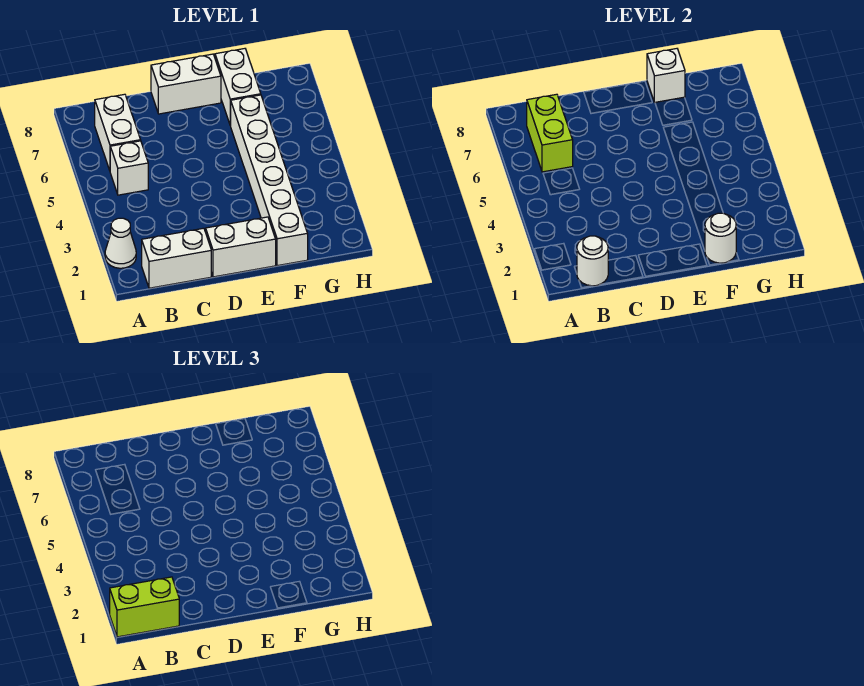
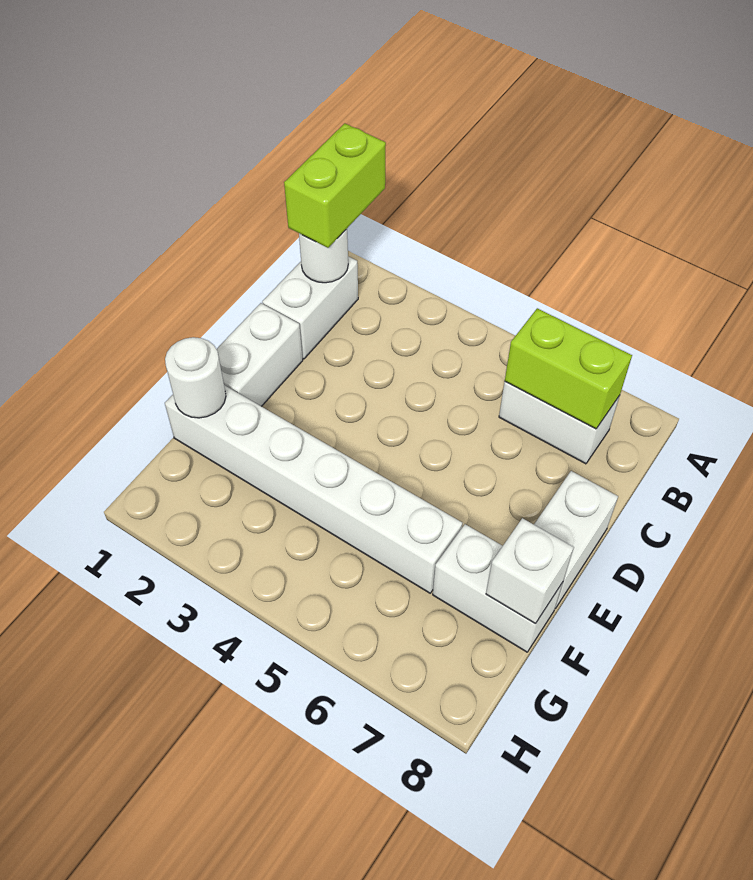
white 1x1 cone [105,218,136,268] -> none
white 1x1 brick [110,141,148,195] -> none

